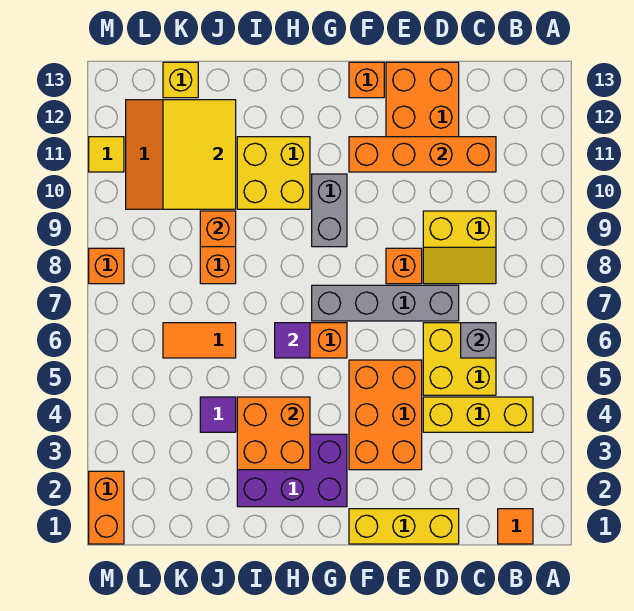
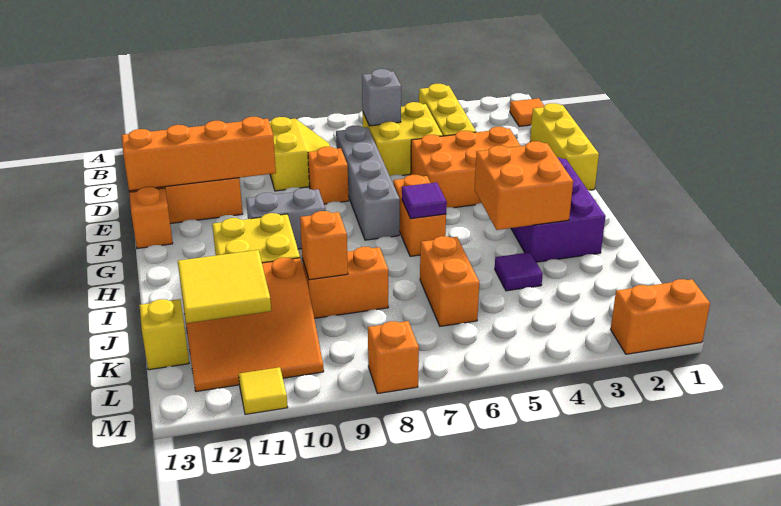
orange 1x4 brick [349,137,496,172] -> orange 1x4 brick turned to [122,117,276,191]
orange 1x2 tile [163,323,236,358] -> orange 1x2 brick [420,236,479,326]
yellow 2x3 tile [163,100,236,209] -> yellow 2x2 tile [178,250,271,323]

